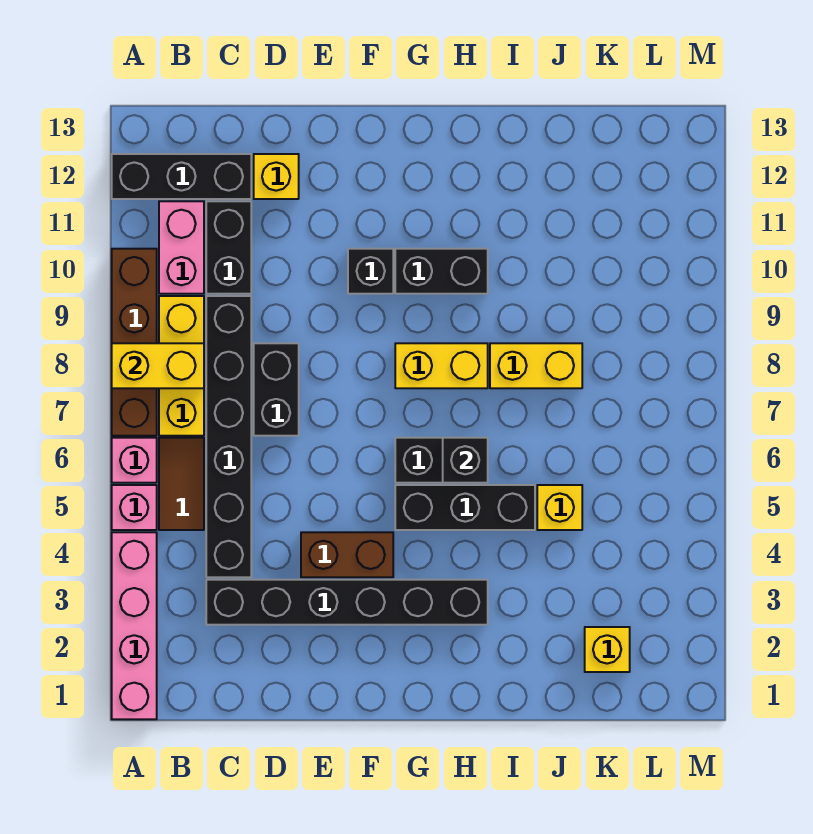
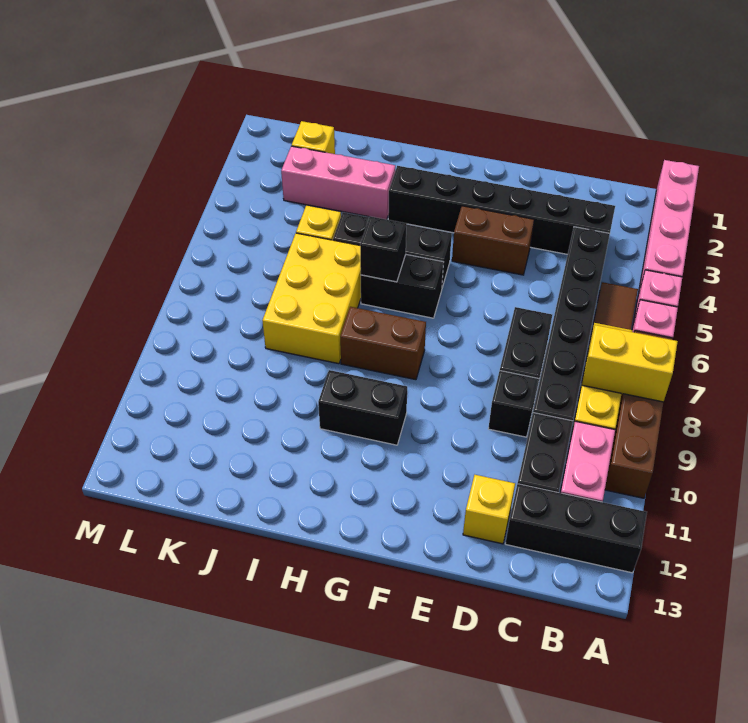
black 1x1 brick [348,249,393,294] -> black 1x1 brick moved to [488,371,538,437]
yellow 1x2 brick [395,343,488,388] -> brown 1x2 brick [340,307,426,380]
none -> pink 1x3 brick [281,146,395,219]
yellow 1x2 brick [490,343,582,388] -> yellow 2x3 brick [262,233,361,364]

